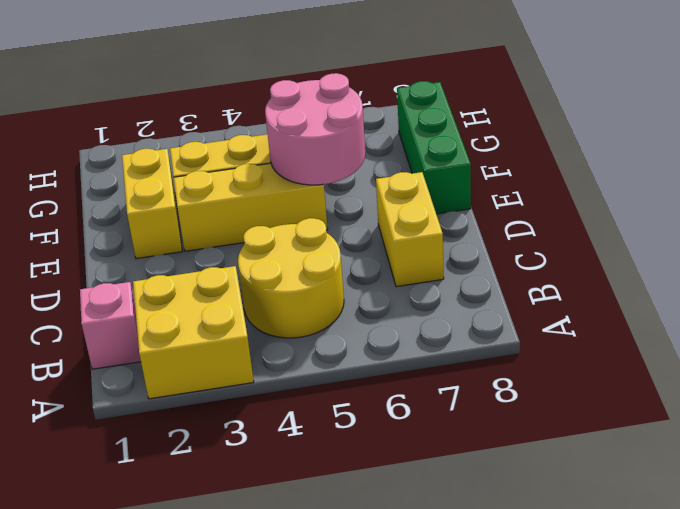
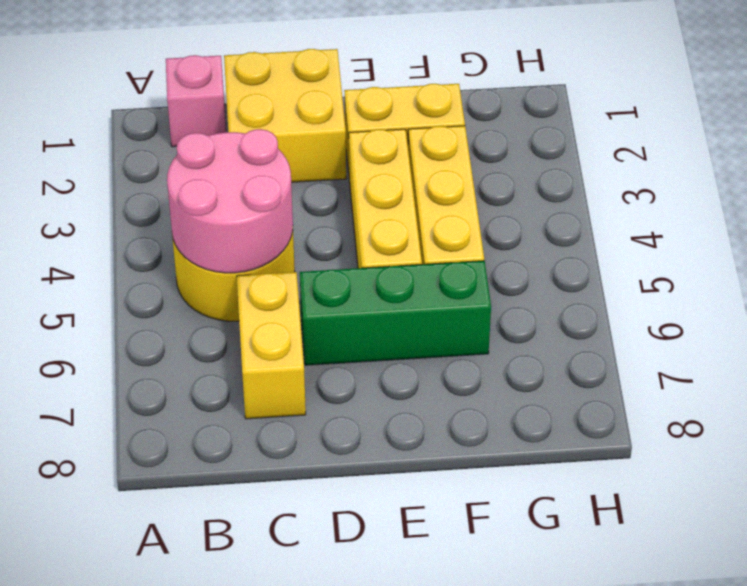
yellow 2x2 brick [133,266,254,399] -> yellow 2x2 brick moved to [224,49,346,182]
yellow 1x2 brick [376,172,444,287] -> yellow 1x2 brick turned to [237,272,306,419]
pink 2x2 round brick [265,73,365,185] -> pink 2x2 round brick moved to [167,129,293,273]
green 1x3 brick [397,81,471,214] -> green 1x3 brick moved to [300,261,491,365]

